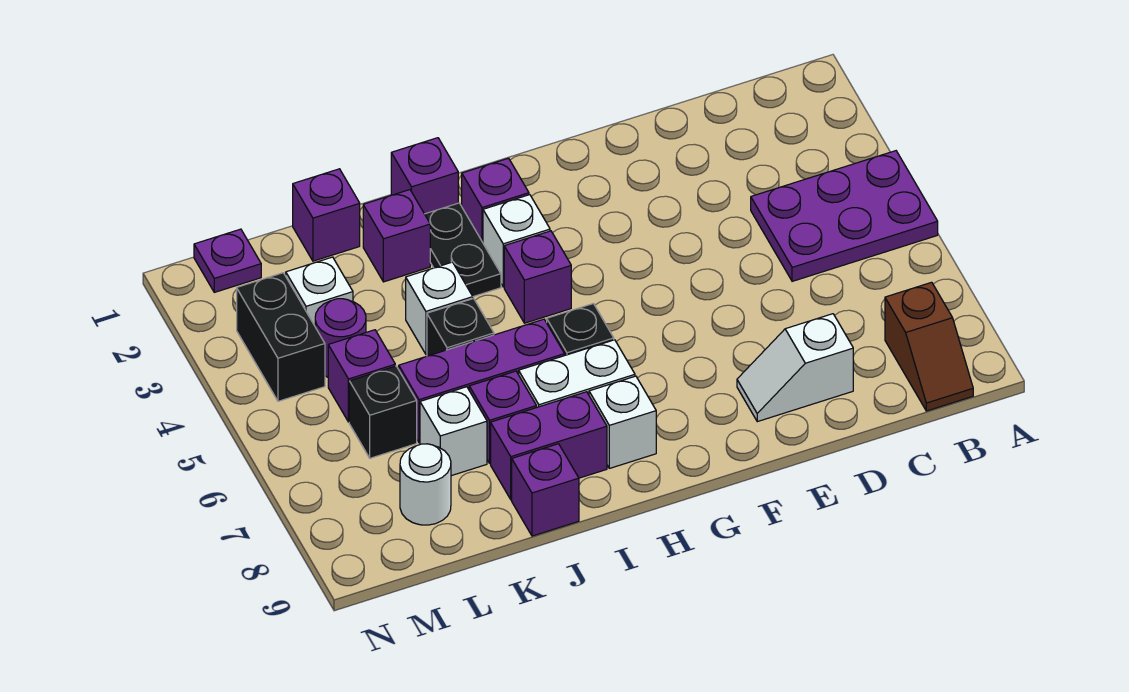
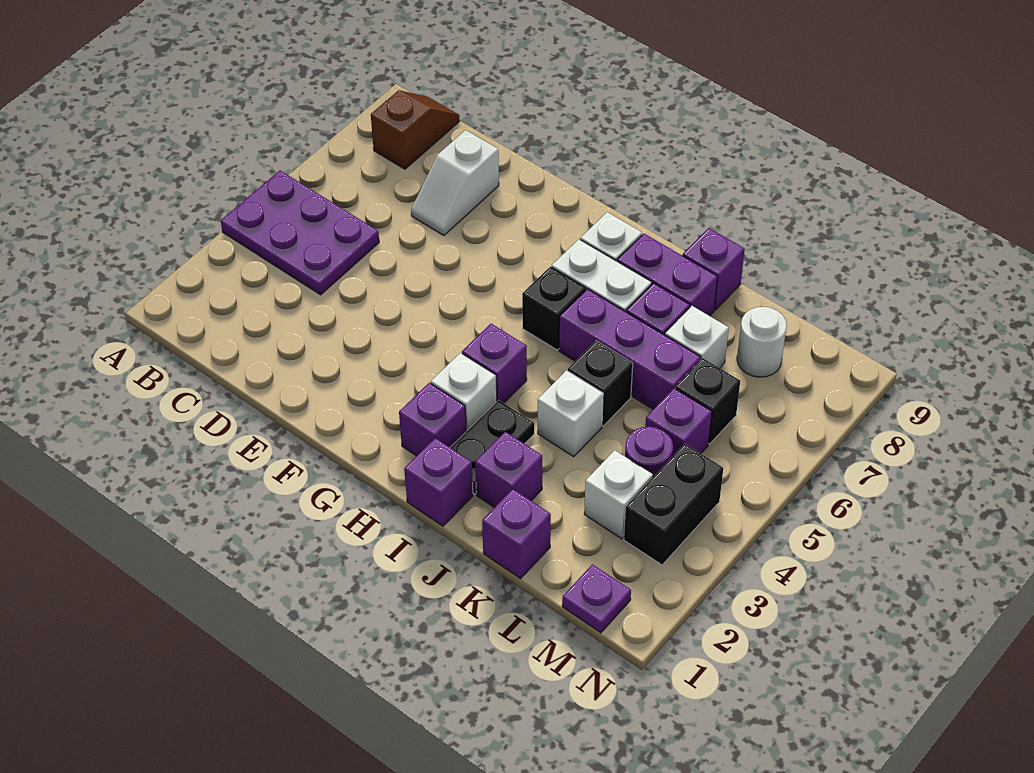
white 1x2 slope [737,314,853,422] -> white 1x2 slope turned to [411,130,499,235]

